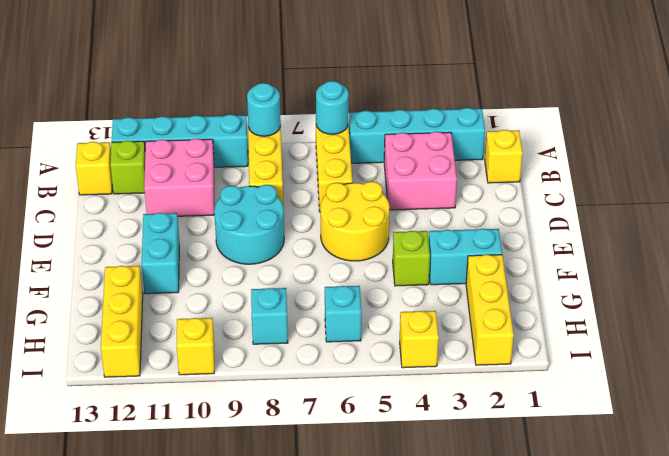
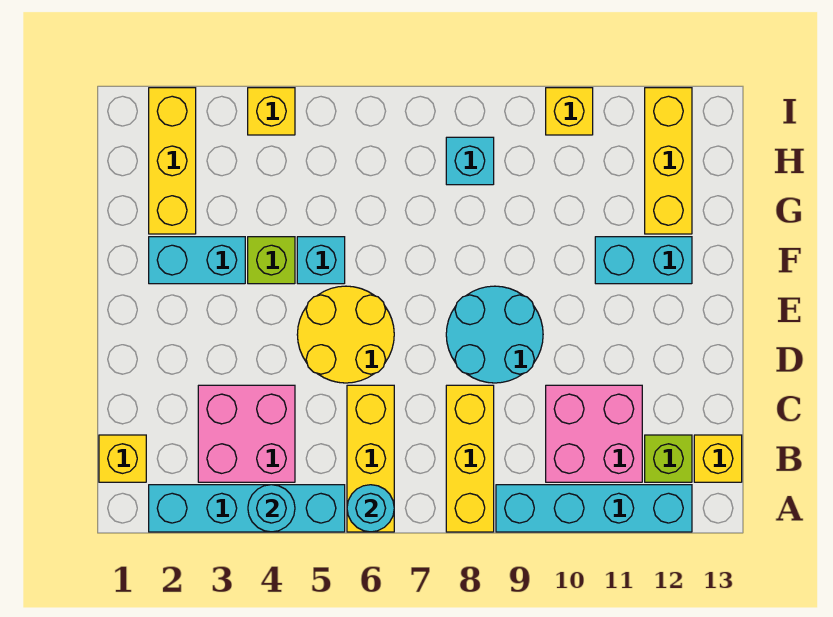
cyan 1x1 round brick [247,83,281,136] -> cyan 1x1 round brick moved to [248,485,295,532]
cyan 1x2 brick [142,213,179,294] -> cyan 1x2 brick turned to [595,237,692,284]
cyan 1x1 brick [325,286,361,342] -> cyan 1x1 brick moved to [297,237,345,284]

